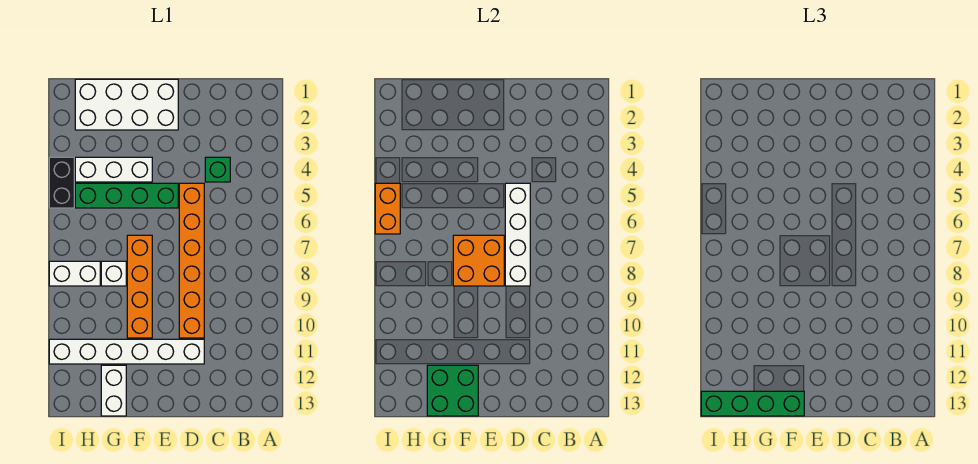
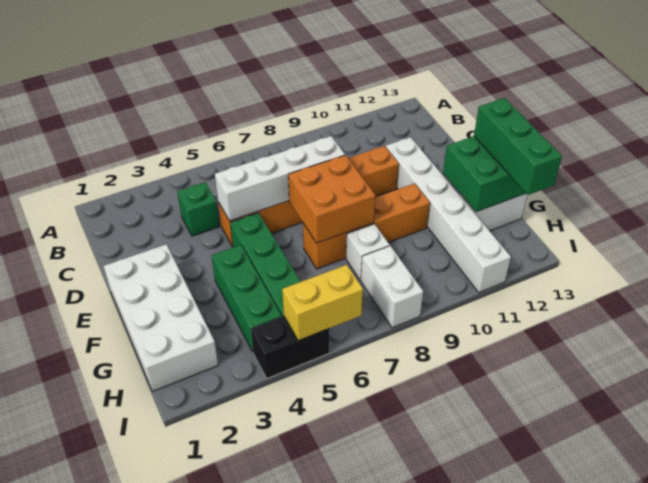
white 1x3 brick [75,157,152,182] -> green 1x3 brick [211,245,282,352]
green 1x4 brick [701,391,804,416] -> green 1x3 brick [474,98,562,195]
orange 1x2 brick [375,183,400,234] -> yellow 1x2 brick [282,265,363,341]

